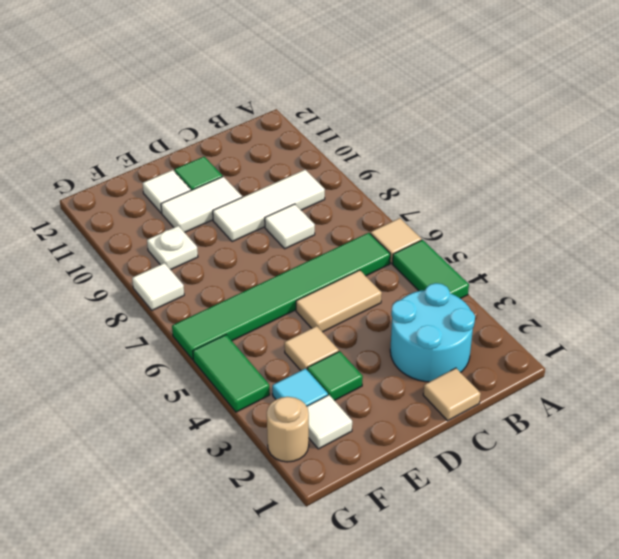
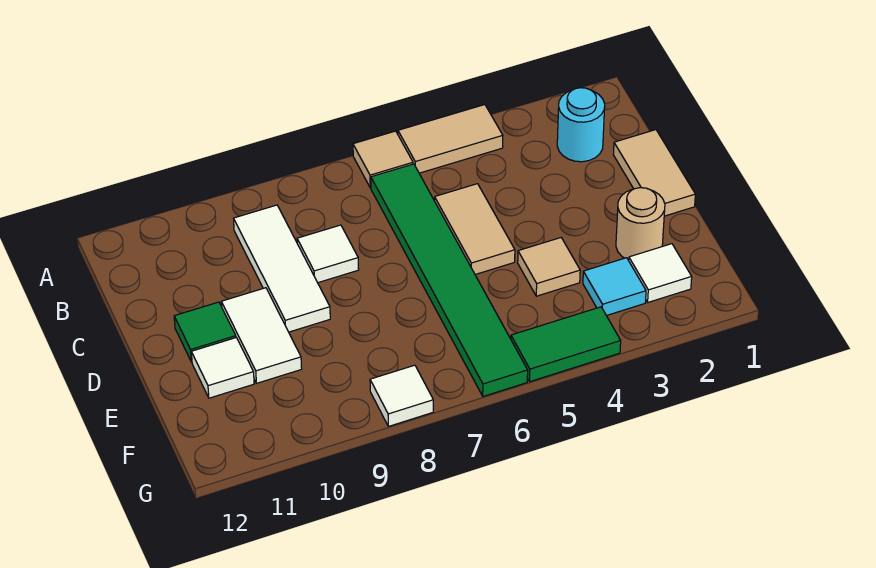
green 1x2 tile [392,240,469,299] -> tan 1x2 tile [398,105,503,173]
cyan 2x2 round brick [390,283,475,382] -> cyan 1x1 round brick [557,88,605,162]
tan 1x1 tile [423,368,481,421] -> tan 1x2 tile [613,130,695,216]
green 1x1 tile [307,351,363,401] -> none
white 1x1 plate [147,226,198,270] -> none
tan 1x1 round brick [267,397,309,462] -> tan 1x1 round brick moved to [616,188,665,260]

